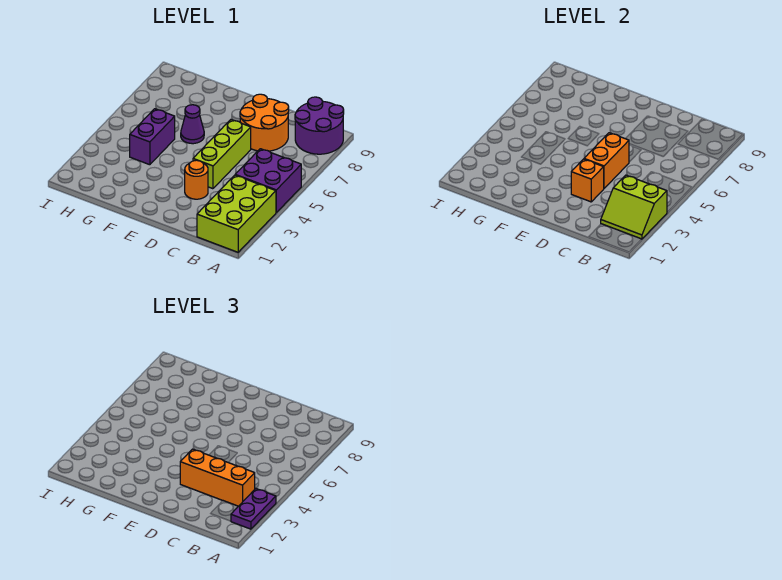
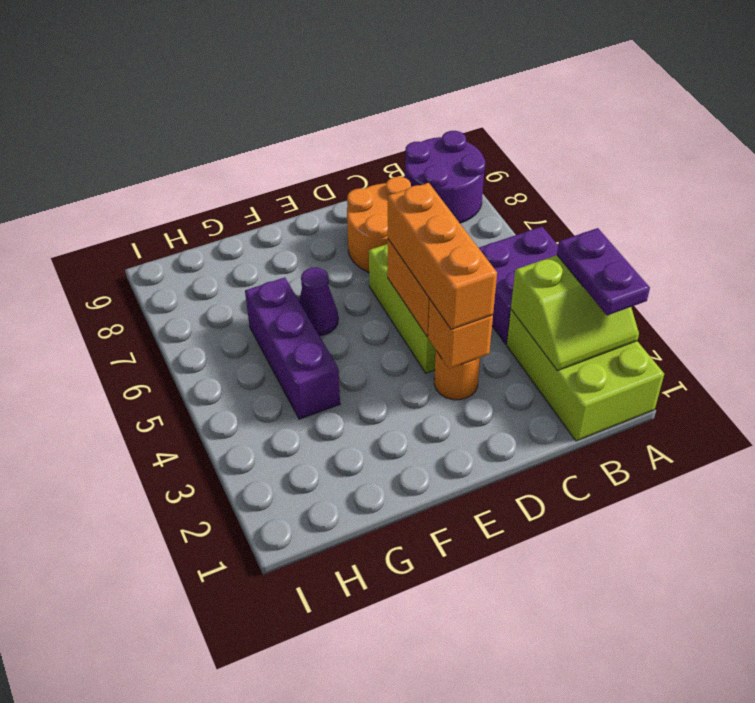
orange 1x3 brick [180,449,255,506] -> orange 1x3 brick turned to [388,183,497,329]
purple 1x2 brick [130,109,175,165] -> purple 1x3 brick [245,277,340,419]

